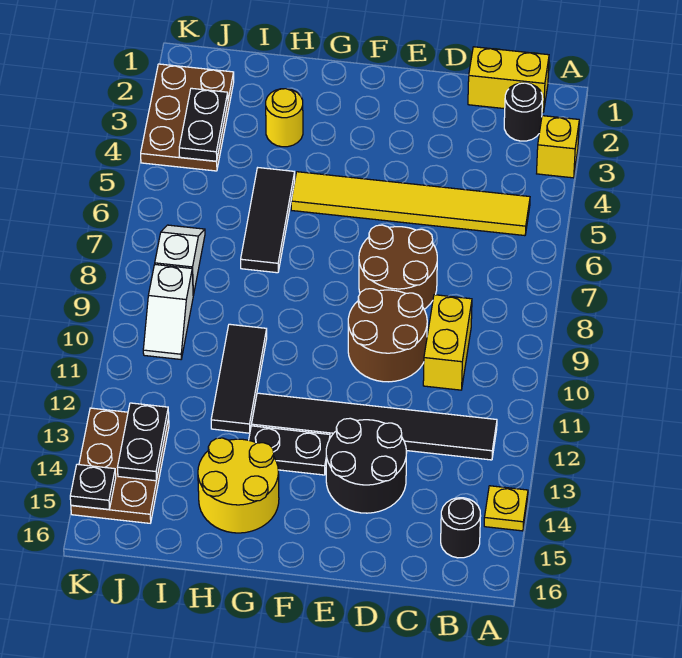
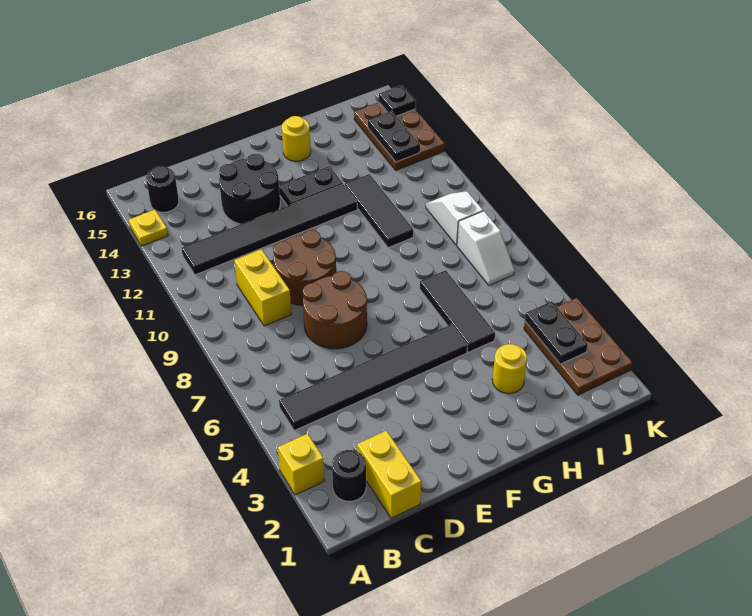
yellow 1x2 brick [468,47,549,113] -> yellow 1x2 brick turned to [357,431,421,518]
yellow 1x6 tile [291,172,530,236] -> black 1x6 tile [279,324,468,430]
yellow 2x2 round brick [198,438,279,533] -> yellow 1x1 round brick [282,116,311,161]

